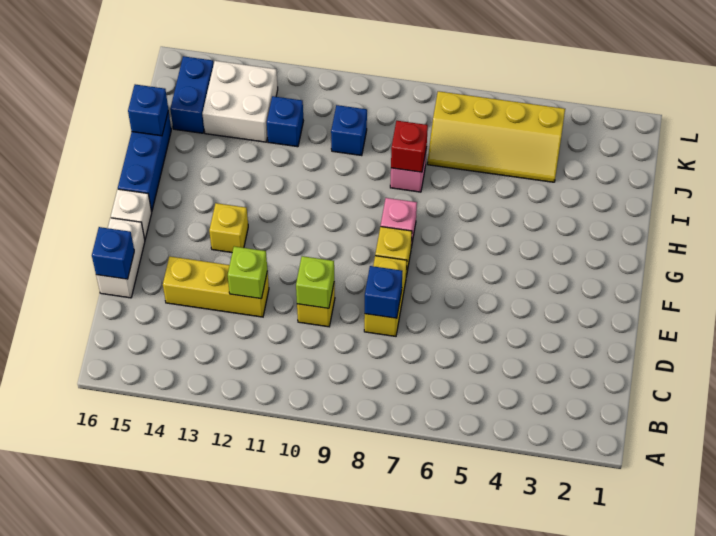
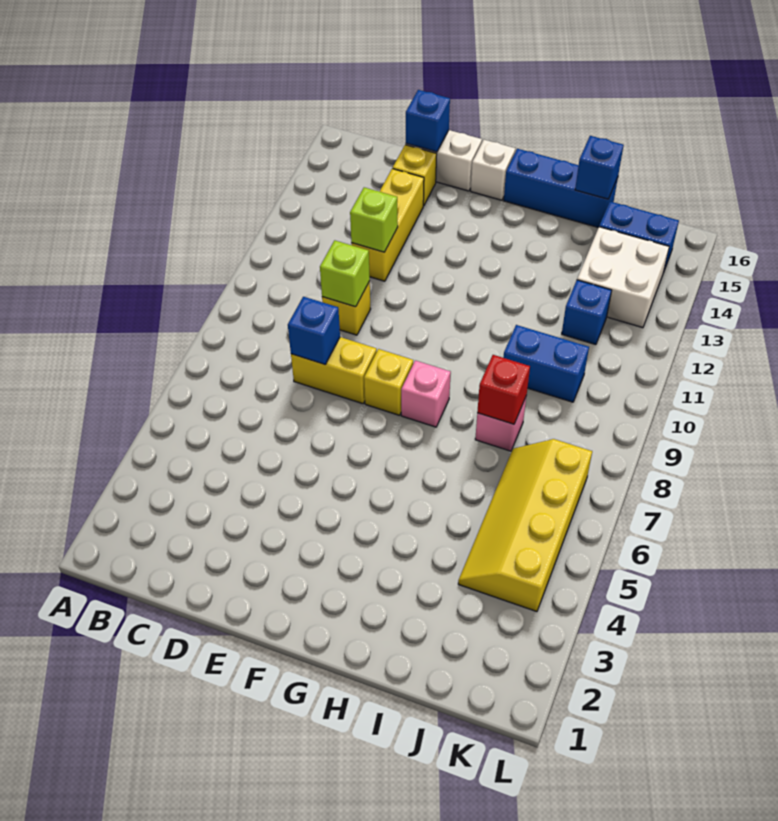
yellow 1x1 brick [209,203,248,252] -> yellow 1x1 brick moved to [393,145,437,206]
blue 1x1 brick [331,105,367,156] -> blue 1x2 brick [503,325,589,402]

